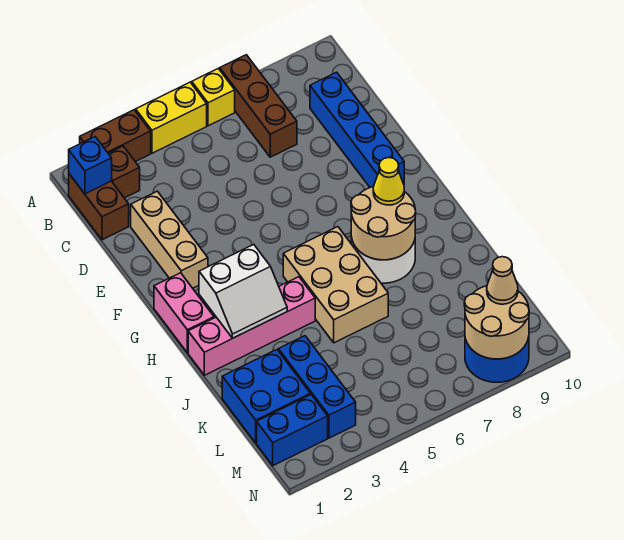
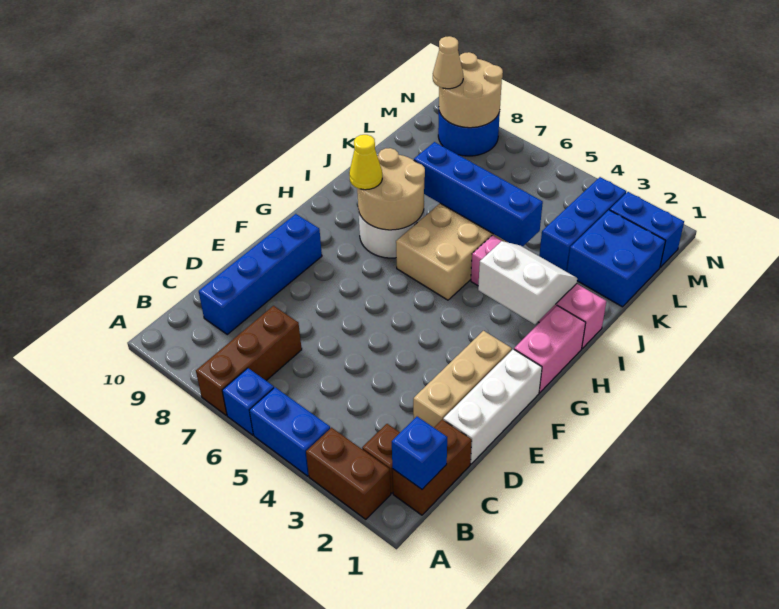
yellow 1x2 brick [136,82,207,153] -> blue 1x2 brick [249,387,330,476]
yellow 1x1 brick [192,69,235,126] -> blue 1x1 brick [222,368,274,435]
none -> white 1x3 brick [443,349,542,464]
none -> blue 1x4 brick [414,142,543,247]

